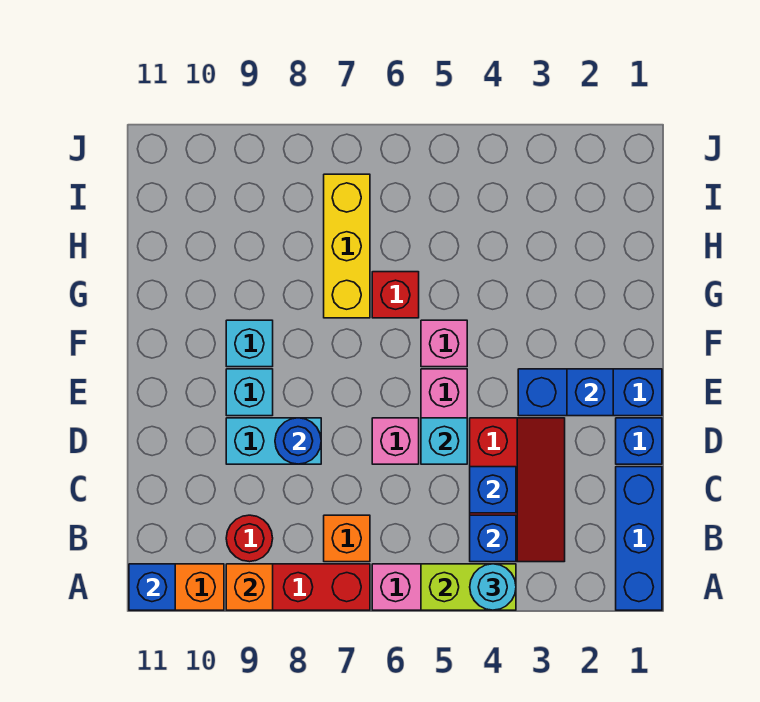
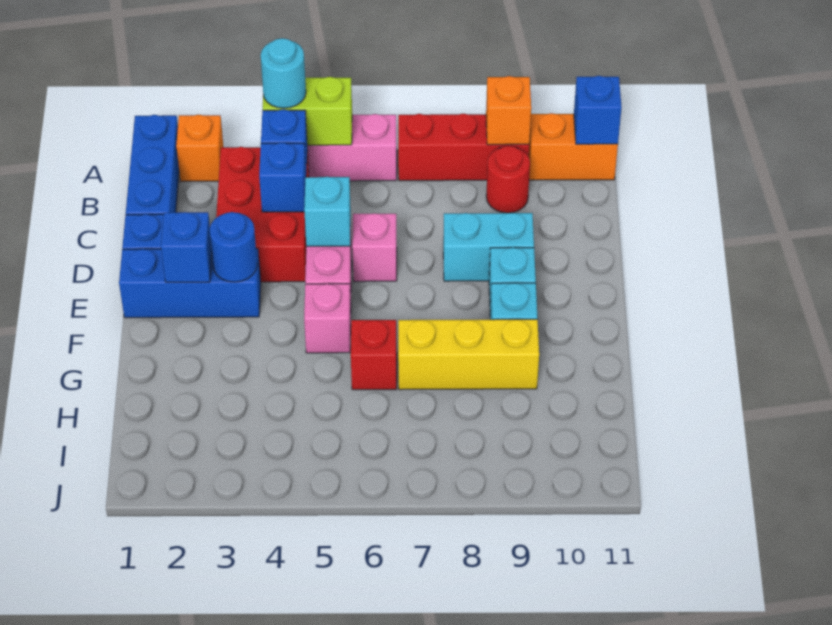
red 2x3 slope [470,418,565,562] -> red 2x3 brick [216,147,309,282]
orange 1x1 brick [324,515,370,562] -> orange 1x1 brick moved to [176,115,223,182]
blue 1x1 round brick [275,418,321,464] -> blue 1x1 round brick moved to [210,212,257,282]
yellow 1x3 brick [324,174,370,318] -> yellow 1x3 brick turned to [398,319,539,390]

